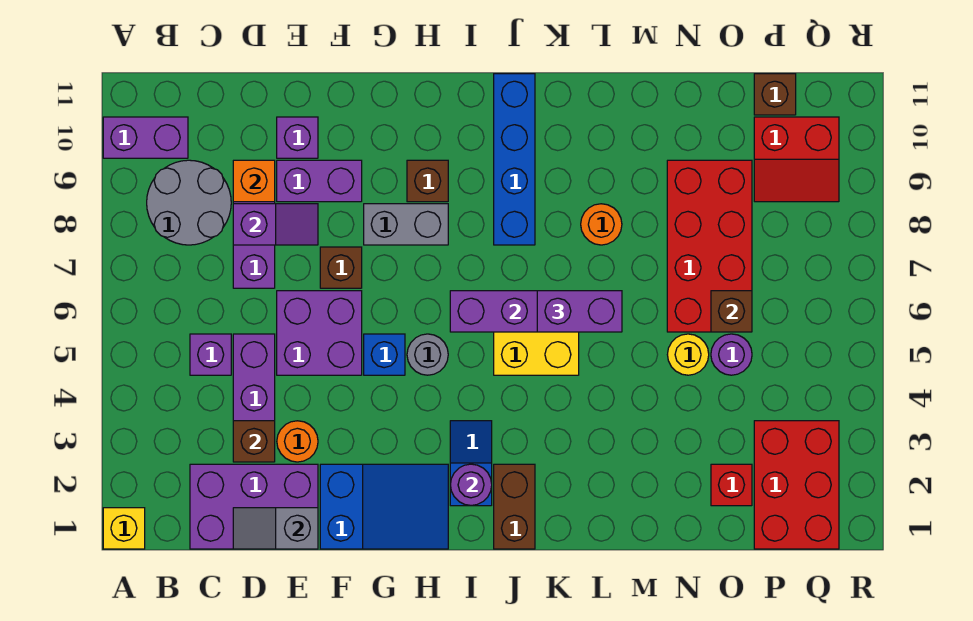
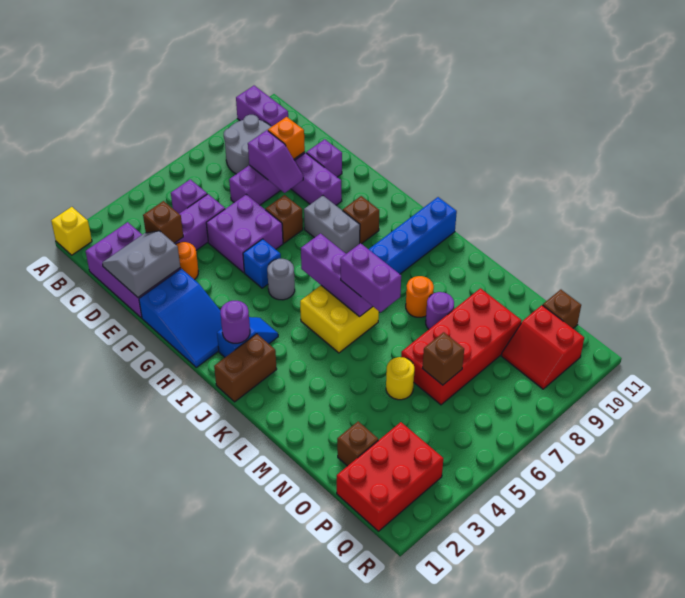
grey 1x2 slope [233,508,318,549] -> grey 2x2 slope [102,231,180,297]
red 1x1 brick [711,464,752,506] -> brown 1x1 brick [337,422,378,466]
purple 1x1 round brick [711,334,752,375] -> purple 1x1 round brick moved to [426,292,454,329]

